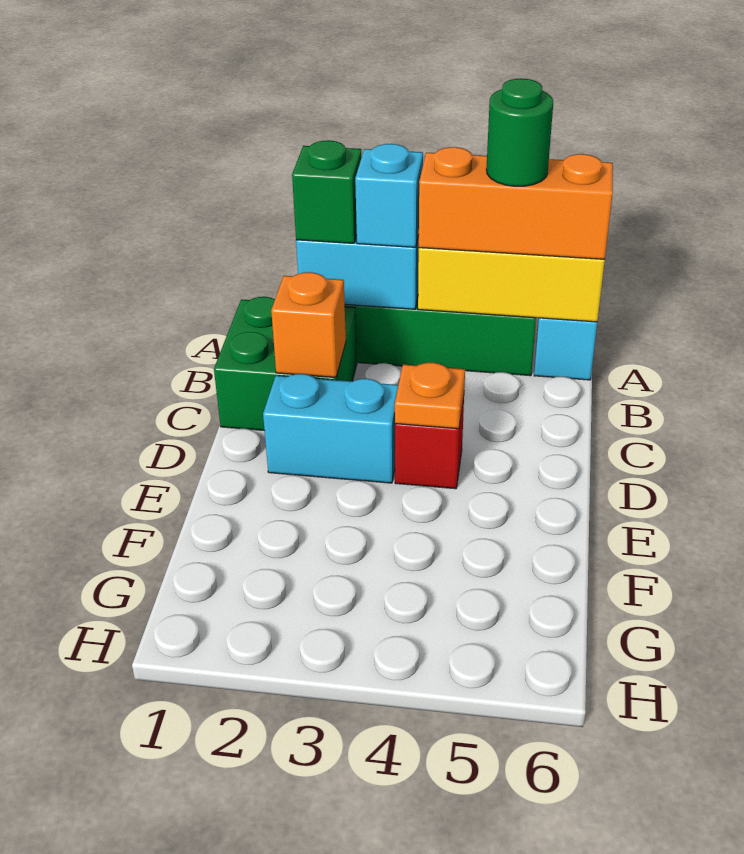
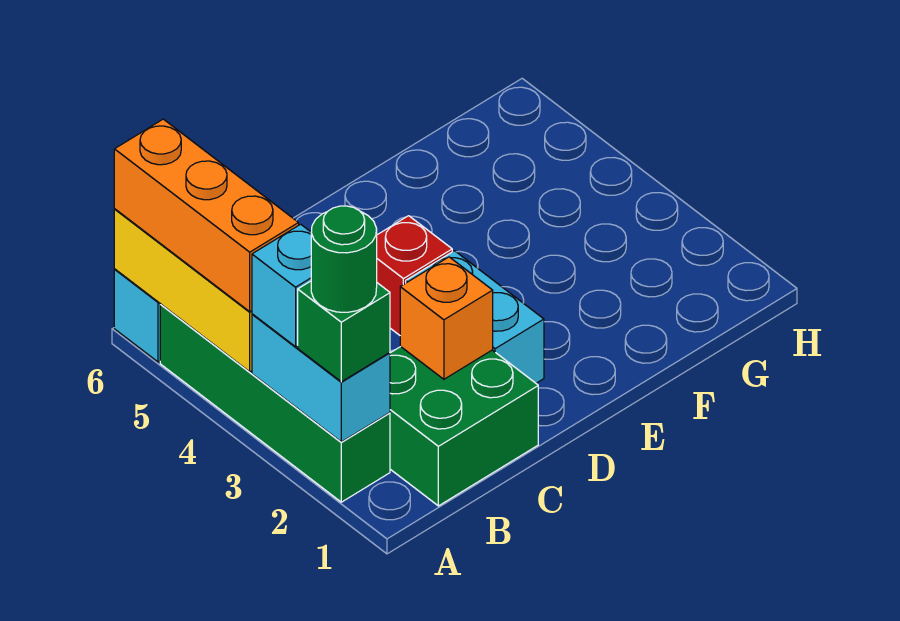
green 1x1 round brick [486,79,553,186] -> green 1x1 round brick moved to [311,206,377,312]
orange 1x1 plate [395,363,465,429] -> none

